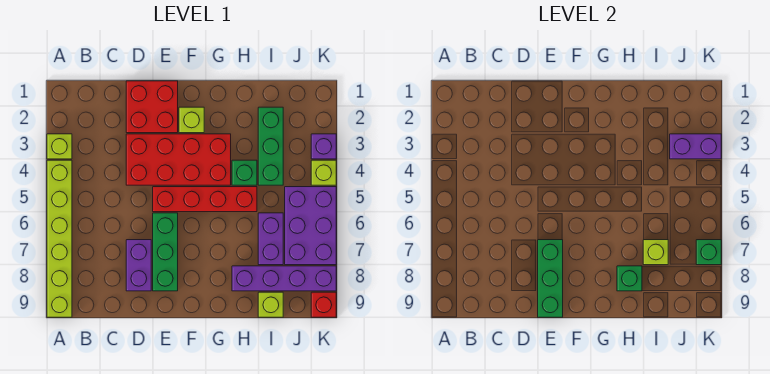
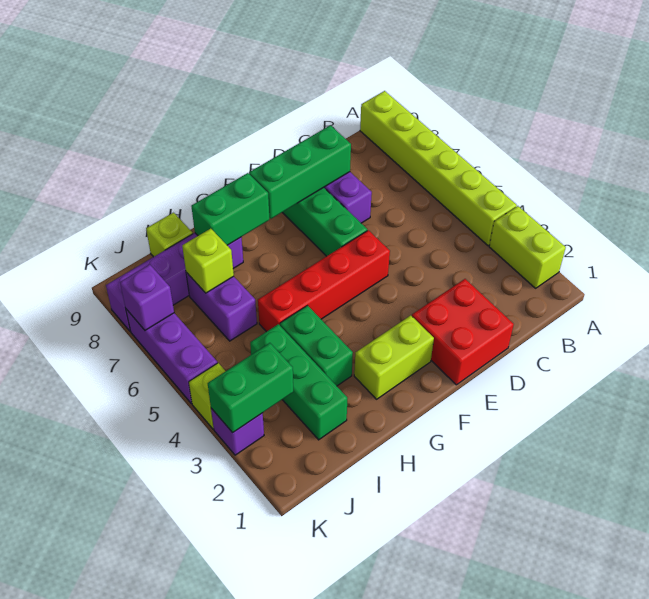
lime 1x1 brick [47,134,72,159] -> lime 1x2 brick [489,206,566,288]
red 2x4 brick [126,134,231,185] -> none
green 1x3 brick [538,240,563,317] -> green 1x3 brick turned to [249,125,351,219]
lime 1x1 brick [179,107,204,133] -> lime 1x2 brick [354,315,434,399]
green 1x1 brick [232,160,257,185] -> green 1x2 brick [280,306,353,386]
green 1x1 brick [617,266,642,291] -> green 1x2 brick [191,173,269,245]
purple 1x2 brick [670,134,721,159] -> green 1x2 brick [208,343,293,433]
purple 2x3 brick [285,187,336,265] -> purple 1x3 brick [126,309,217,404]
green 1x1 brick [696,240,721,265] -> purple 1x1 brick [120,265,174,330]
red 1x1 brick [311,292,336,317] -> none

